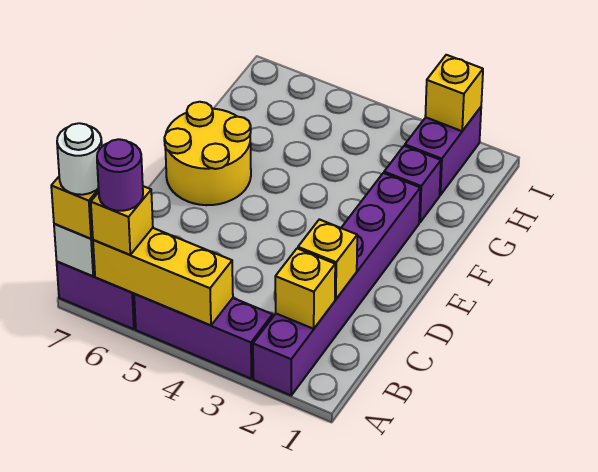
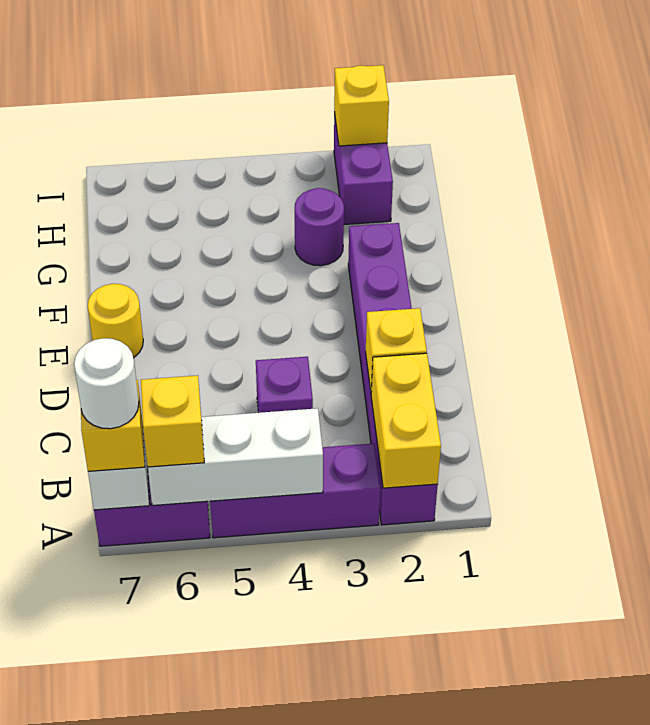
yellow 1x3 brick [93,228,233,325] -> white 1x3 brick [148,408,323,506]
purple 1x1 round brick [97,139,143,211] -> purple 1x1 round brick moved to [295,188,344,266]
yellow 1x1 brick [275,248,335,329] -> yellow 1x2 brick [371,353,441,488]
yellow 2x2 round brick [164,102,251,205] -> yellow 1x1 round brick [88,284,143,358]
purple 1x1 brick [384,146,441,222] -> purple 1x1 brick moved to [256,357,313,413]

